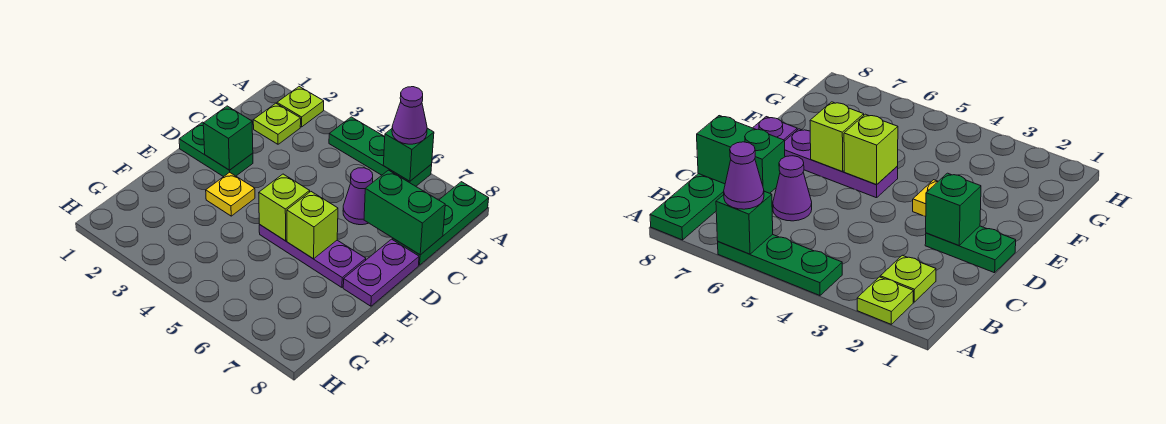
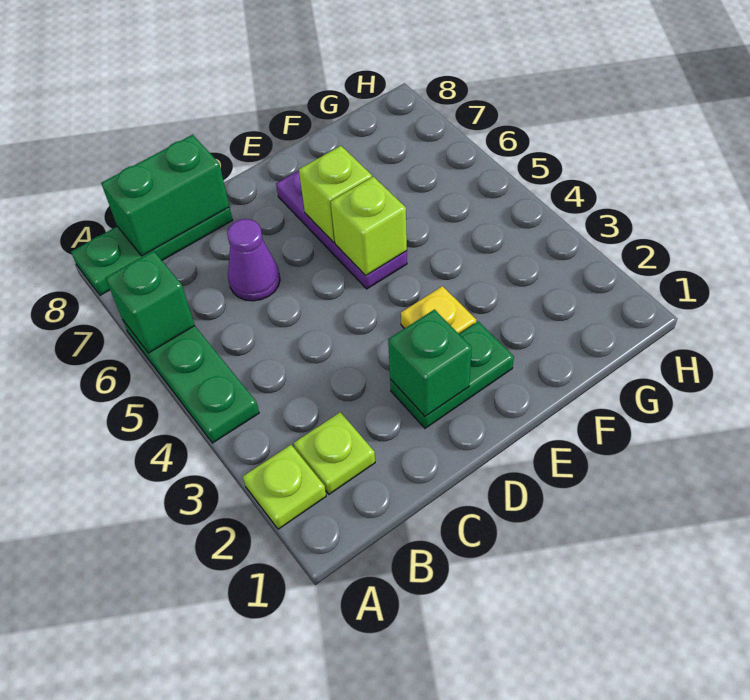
purple 1x1 cone [392,87,427,144] -> none
green 1x2 brick [364,170,445,255] -> green 1x2 brick turned to [101,135,229,256]
green 1x2 plate [179,122,253,177] -> green 1x2 plate turned to [390,321,514,428]
purple 1x2 plate [343,239,419,306] -> none

